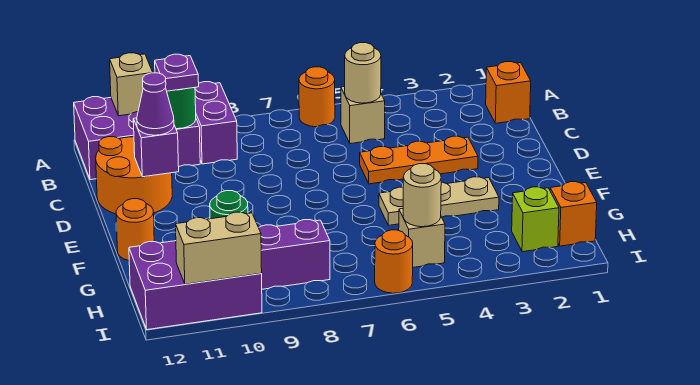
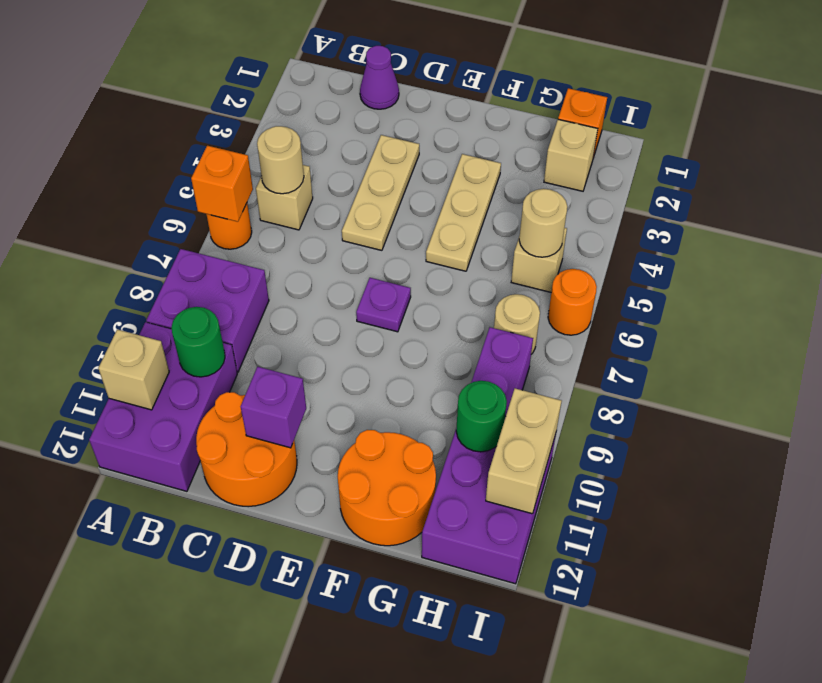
purple 1x2 brick [195,82,237,164] -> purple 2x2 brick [146,249,269,372]
orange 1x1 brick [486,62,531,123] -> orange 1x1 brick moved to [191,146,253,222]
purple 1x1 plate [155,54,199,91] -> purple 1x1 plate moved to [356,278,411,332]
orange 1x3 plate [360,136,478,184] -> tan 1x3 plate [342,135,419,250]
purple 1x1 cone [137,73,174,135] -> purple 1x1 cone moved to [360,46,399,109]
orange 1x1 round brick [116,199,154,261] -> orange 2x2 round brick [338,430,436,546]
lime 1x1 brick [512,187,559,252] -> tan 1x1 brick [544,119,598,191]
none -> tan 1x1 round brick [494,294,540,354]

